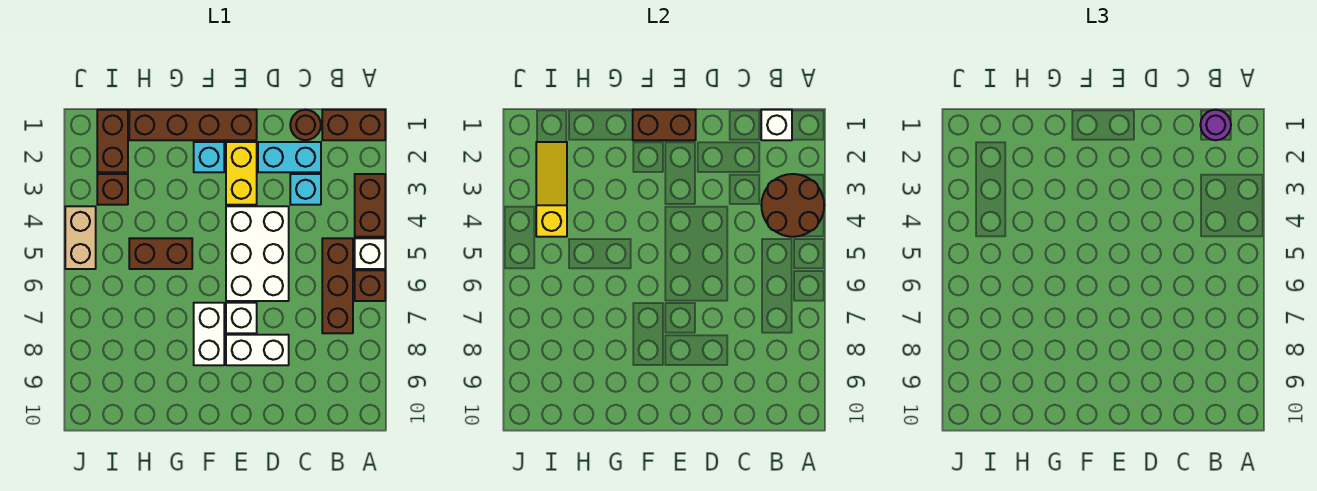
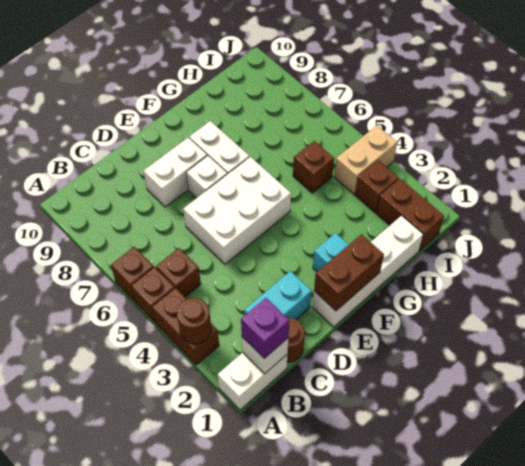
brown 1x2 brick [322,110,385,140] -> white 1x2 brick [218,353,288,410]
brown 2x2 round brick [761,174,824,237] -> brown 1x1 round brick [177,298,211,344]
white 1x1 brick [355,238,385,269] -> brown 1x1 brick [131,267,175,322]
purple 1x1 round brick [1201,110,1231,140] -> purple 1x1 brick [241,298,289,358]
brown 1x3 brick [322,238,353,333] -> brown 1x1 brick [156,248,201,297]
cyan 1x1 brick [290,174,321,205] -> none
white 2x3 brick [226,206,289,301] -> white 2x3 brick turned to [183,157,291,264]
brown 1x4 brick [129,110,257,140] -> white 1x4 brick [312,216,423,327]
yellow 1x2 brick [226,142,257,205] -> none
brown 1x2 brick [129,238,192,269] -> brown 1x1 brick [293,141,334,193]
yellow 1x3 slope [536,142,567,237] -> none
tan 1x2 brick [65,206,96,269] -> tan 1x2 brick turned to [334,125,397,194]

